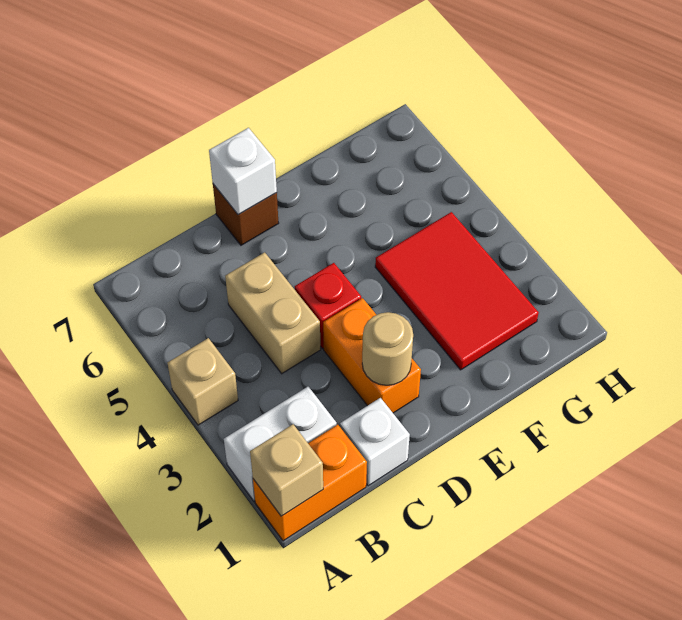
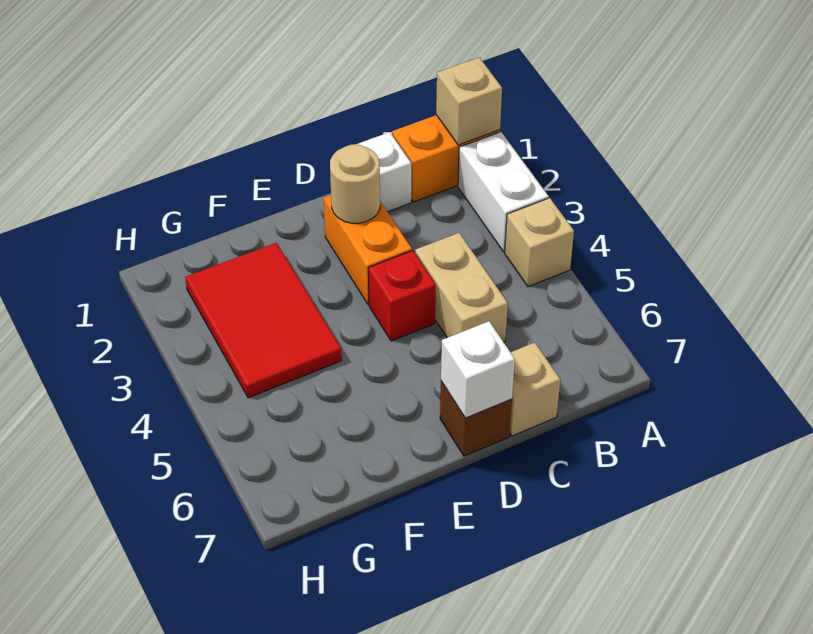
white 1x2 brick [224,387,337,501] -> white 1x2 brick turned to [458,132,549,252]
none -> tan 1x1 brick [510,342,560,436]

